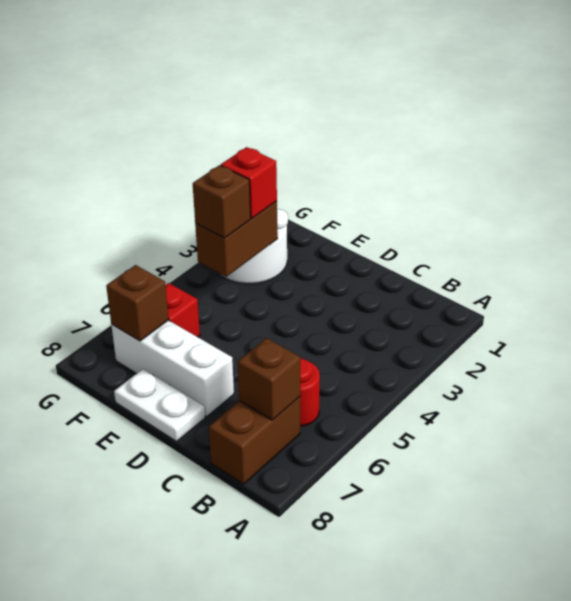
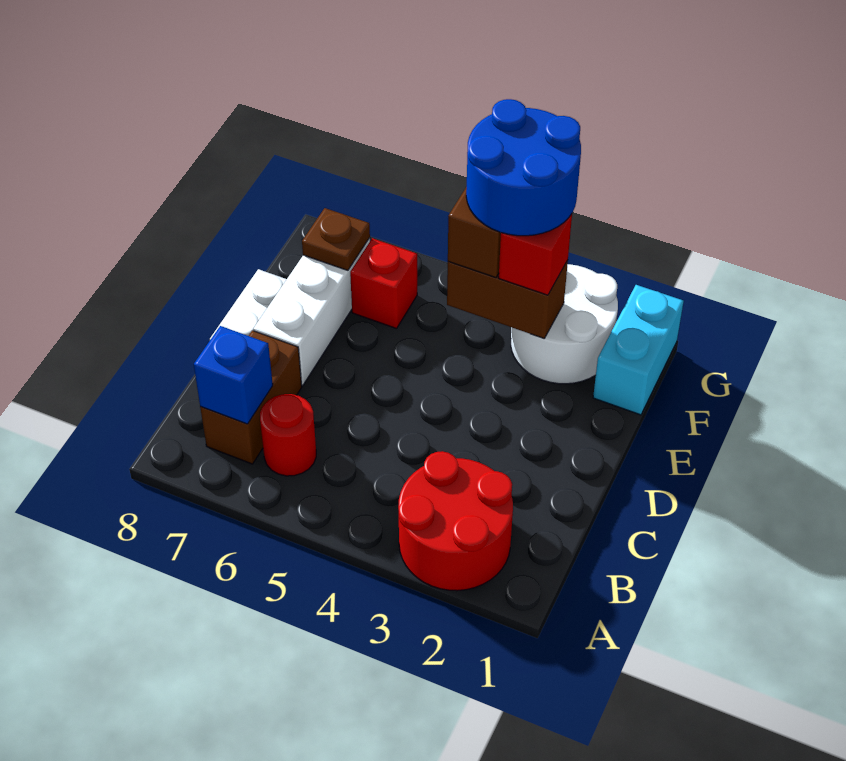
none -> red 2x2 round brick [398,451,513,591]
brown 1x2 brick [209,397,300,484] -> brown 1x2 brick turned to [200,330,302,464]
brown 1x1 brick [238,338,300,420] -> blue 1x1 brick [194,326,273,424]
none -> cyan 1x2 brick [593,285,684,415]
none -> blue 2x2 round brick [466,99,581,236]
brown 1x1 brick [106,265,169,341] -> brown 1x1 plate [302,208,370,270]

